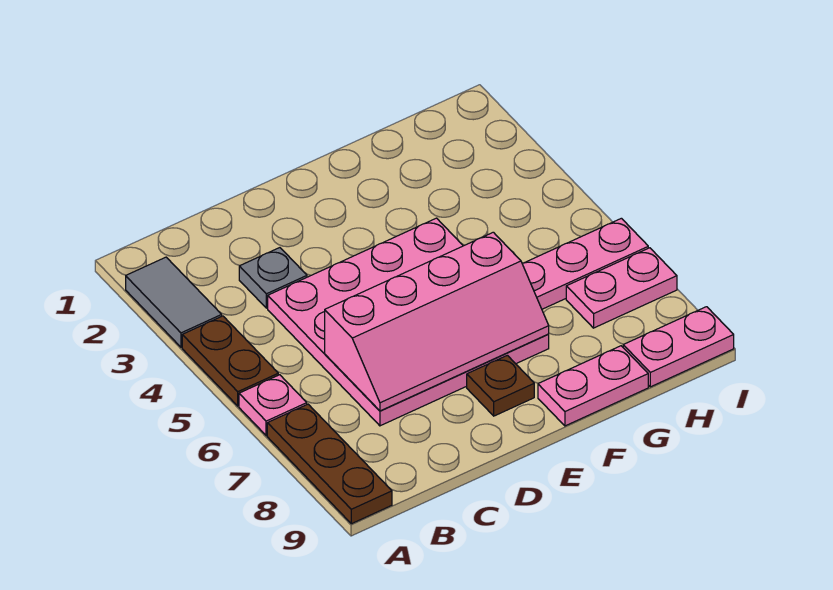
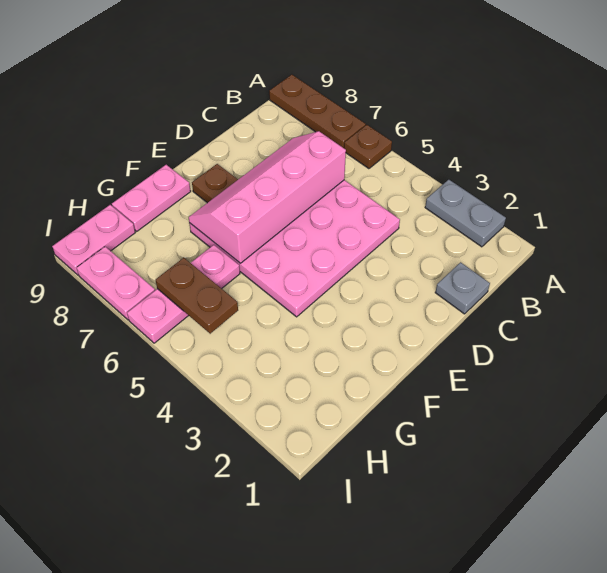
grey 1x2 tile [126,257,222,347] -> grey 1x2 plate [425,180,506,247]
brown 1x2 plate [182,316,278,406] -> brown 1x2 plate moved to [156,258,238,334]
pink 1x1 plate [239,375,307,436] -> brown 1x1 plate [344,125,392,169]
grey 1x1 plate [239,248,307,308] -> grey 1x1 plate moved to [435,262,490,314]
pink 1x2 plate [566,248,677,328] -> pink 1x2 plate turned to [77,247,155,320]

